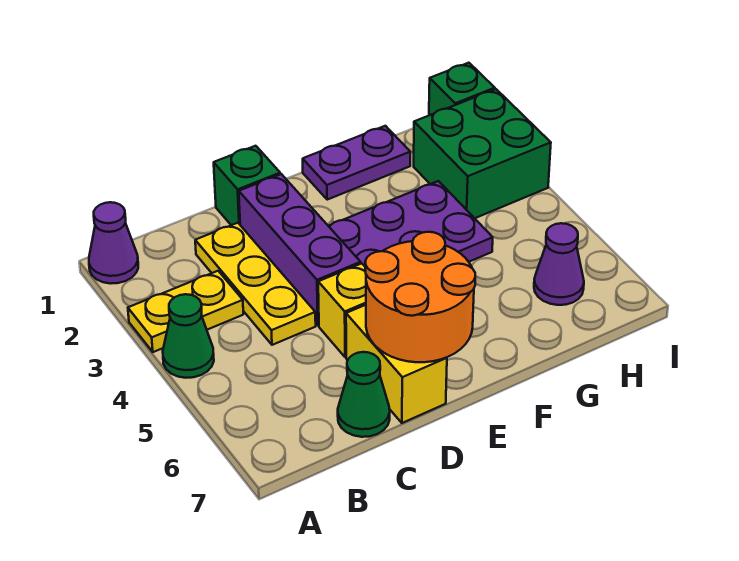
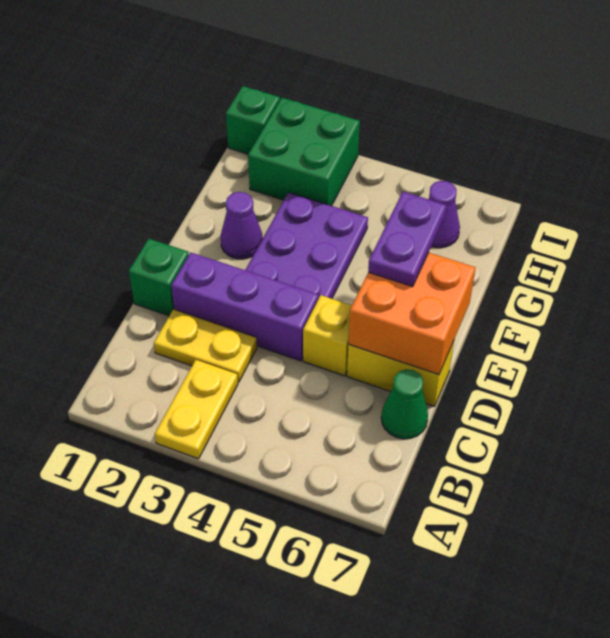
purple 1x1 cone [89,202,138,284] -> purple 1x1 cone moved to [221,192,263,259]
green 1x1 cone [163,294,214,378] -> none
yellow 1x3 plate [195,223,316,345] -> yellow 1x2 plate [154,309,257,382]
orange 2x2 round brick [365,232,475,362] -> orange 2x2 brick [349,253,476,375]
purple 1x2 plate [303,126,410,200] -> purple 1x2 plate moved to [368,192,446,287]

